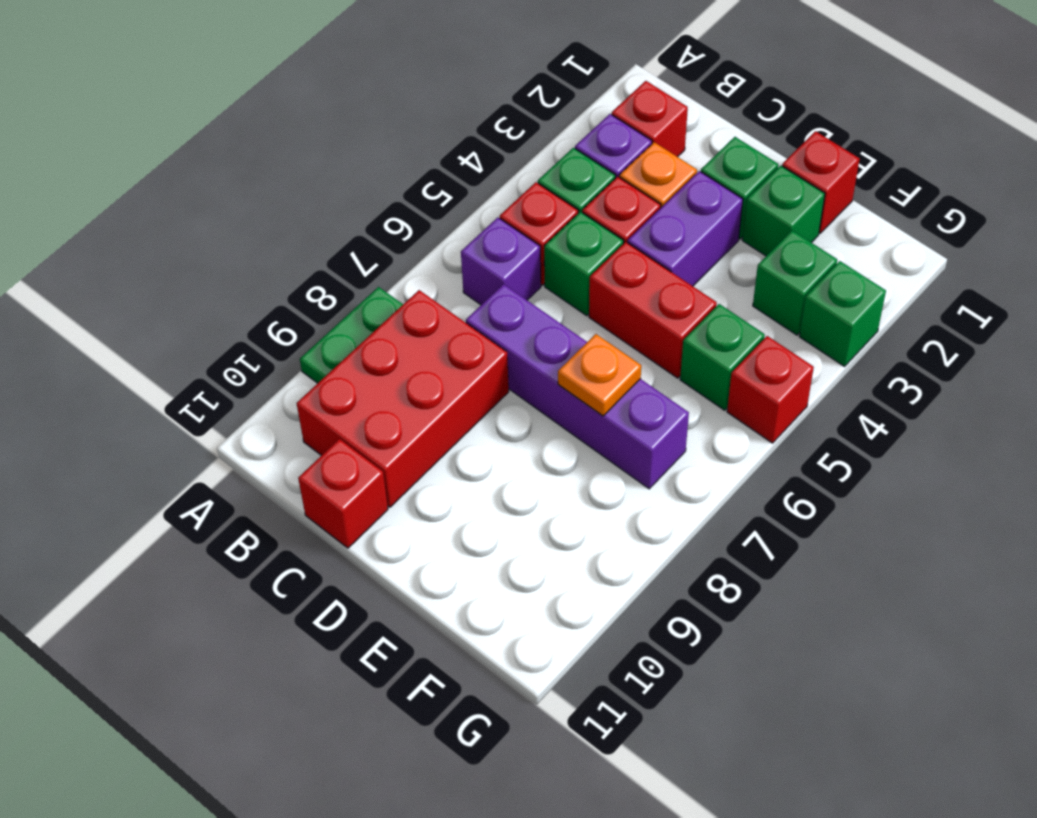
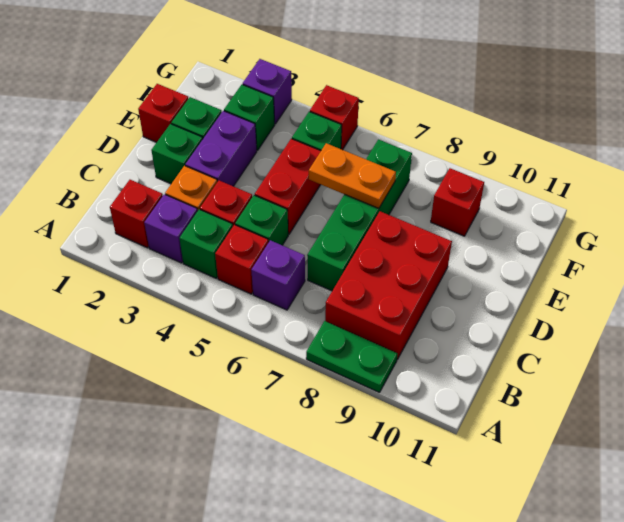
red 2x3 brick [297,290,509,507] -> red 2x3 brick turned to [325,211,452,359]
purple 1x4 brick [466,284,689,489] -> green 1x4 brick [307,139,412,291]
red 1x1 brick [298,439,388,548] -> red 1x1 brick moved to [431,168,484,236]
purple 1x2 brick [627,171,743,286] -> purple 1x2 brick turned to [185,111,257,186]
orange 1x1 plate [558,334,641,416] -> orange 1x2 plate [309,143,396,208]
green 1x1 brick [799,261,886,367] -> purple 1x1 brick [243,59,292,124]

